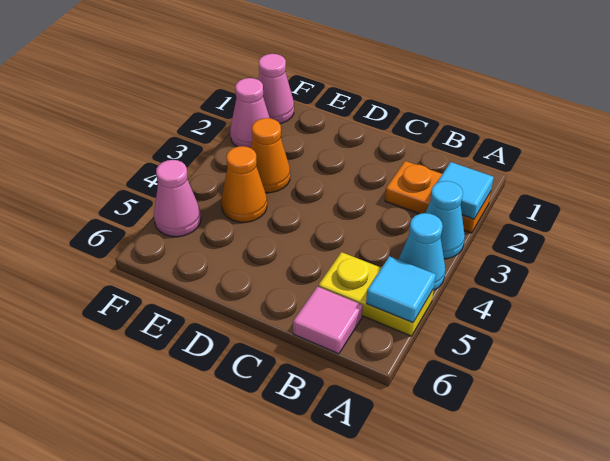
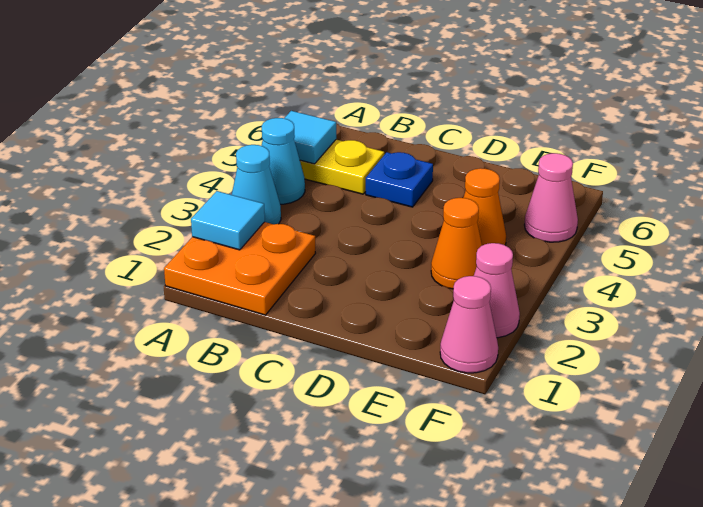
orange 1x2 plate [385,161,491,233] -> orange 2x2 plate [164,222,315,315]
pink 1x1 tile [293,287,363,354] -> none
none -> blue 1x1 plate [366,152,433,207]

